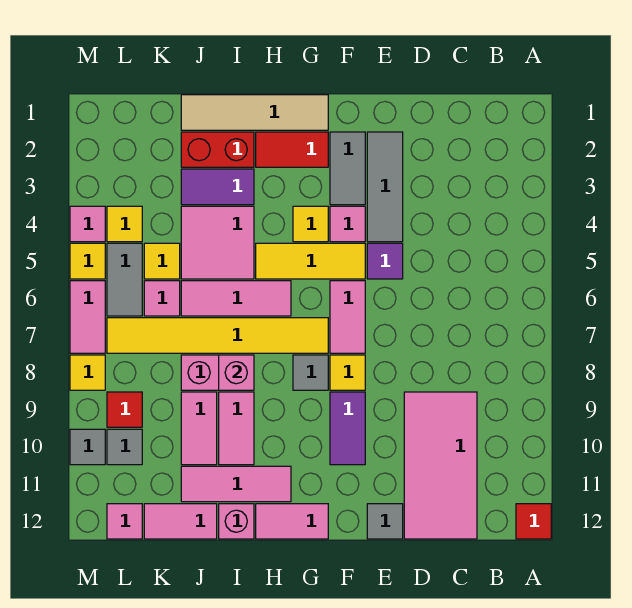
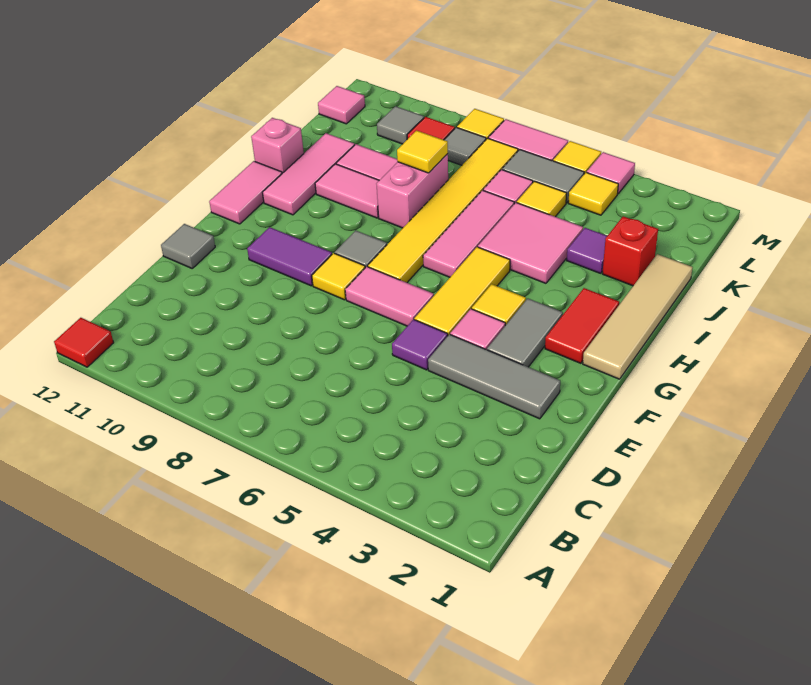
pink 2x4 tile [404,392,477,539] -> none
grey 1x2 tile [330,132,365,205] -> grey 1x2 tile turned to [487,299,563,367]
red 1x2 brick [181,132,254,167] -> red 1x1 brick [602,216,658,286]
purple 1x2 tile [181,169,254,205] -> purple 1x1 tile [567,228,607,273]
pink 1x1 brick [219,355,254,390] -> none
none -> yellow 1x1 tile [397,131,448,173]
pink 1x2 tile [144,504,217,539] -> none
grey 1x1 tile [70,429,105,465] -> grey 1x1 tile moved to [444,127,486,165]

